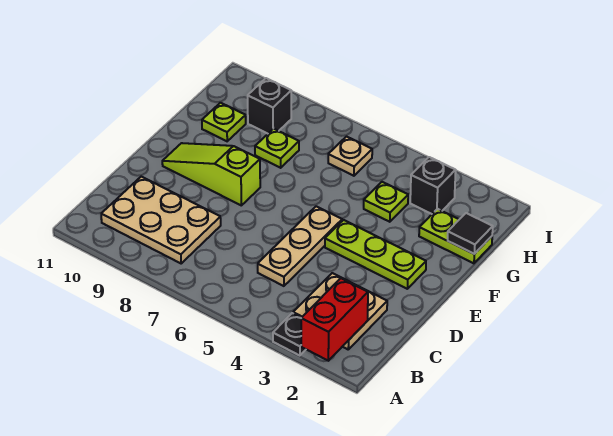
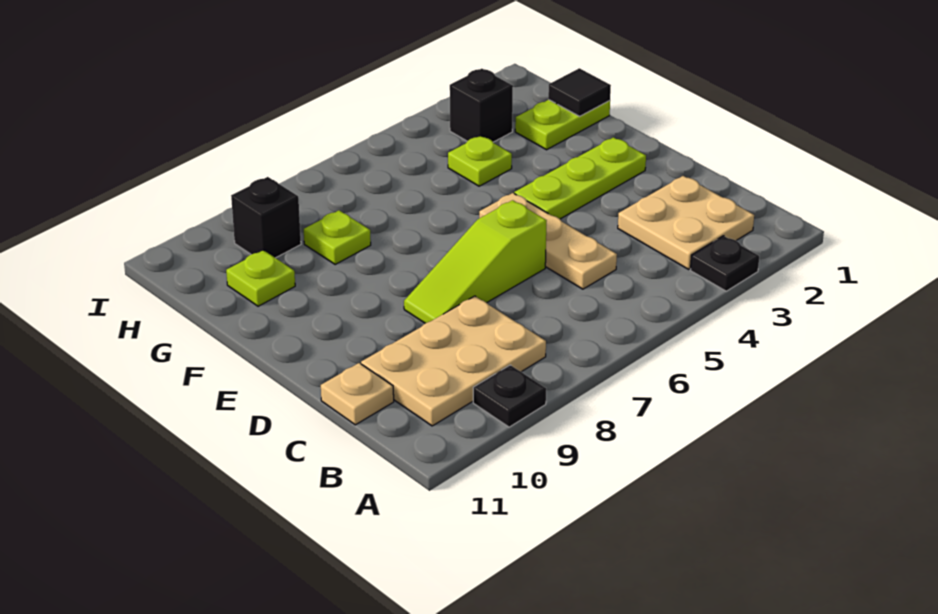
red 1x2 brick [301,278,368,361] -> none
none -> black 1x1 plate [473,365,546,427]
lime 1x3 slope [162,143,260,206] -> lime 1x3 slope moved to [404,200,547,323]
tan 1x1 plate [328,137,372,176] -> tan 1x1 plate moved to [321,363,394,425]

